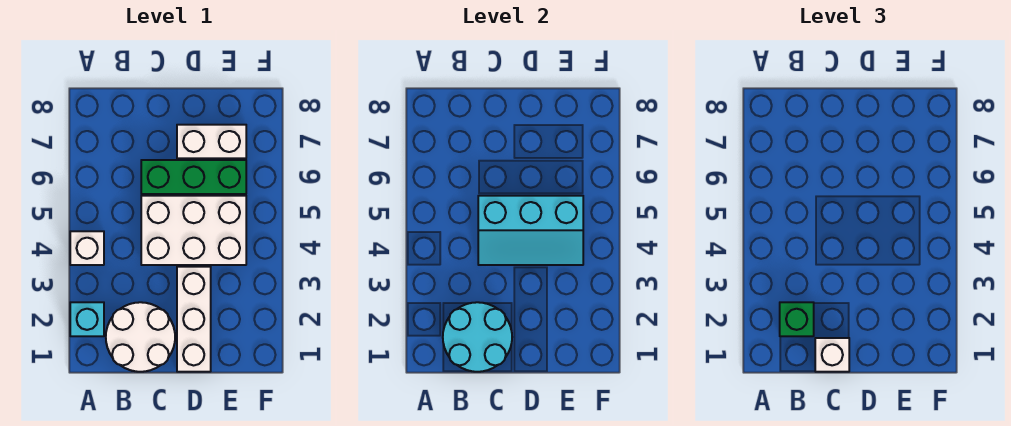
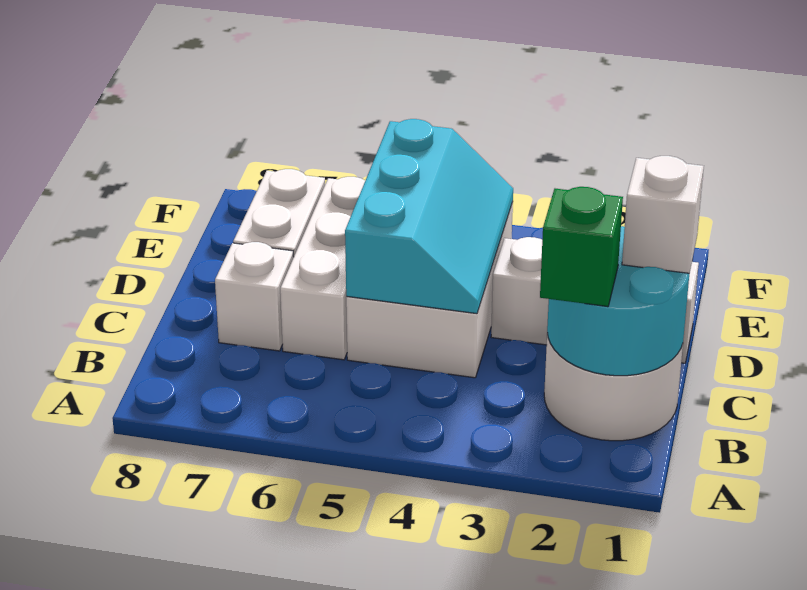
cyan 1x1 brick [70,302,104,336] -> none
white 1x1 brick [70,231,104,265] -> white 1x1 brick moved to [215,242,294,351]
green 1x3 brick [141,160,246,194] -> white 1x3 brick [280,177,365,360]

